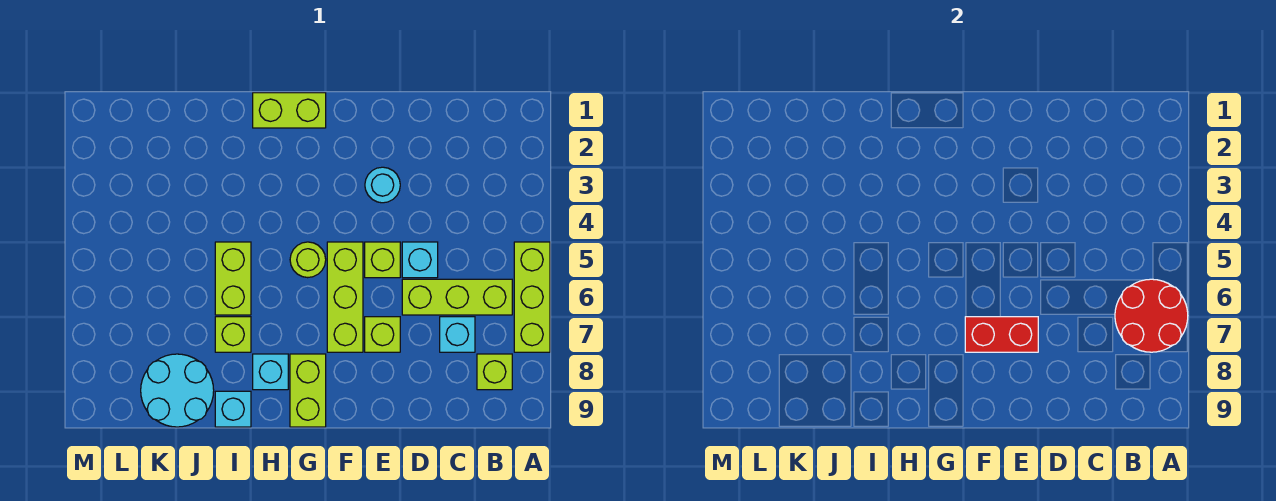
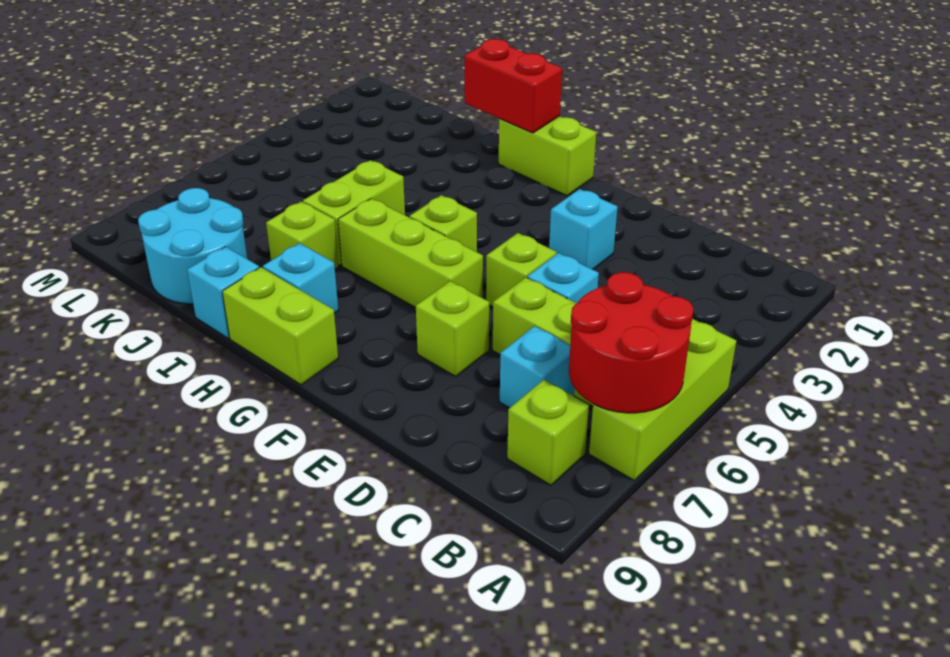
cyan 1x1 round brick [365,167,400,203] -> cyan 1x1 brick [549,189,617,270]
red 1x2 brick [965,317,1038,352] -> red 1x2 brick moved to [465,39,562,133]
lime 1x3 brick [327,242,363,352] -> lime 1x3 brick turned to [338,198,483,308]
lime 1x1 round brick [290,242,326,278] -> lime 1x1 brick [409,195,477,252]
lime 1x2 brick [290,354,326,427] -> lime 1x2 brick turned to [222,267,338,385]

